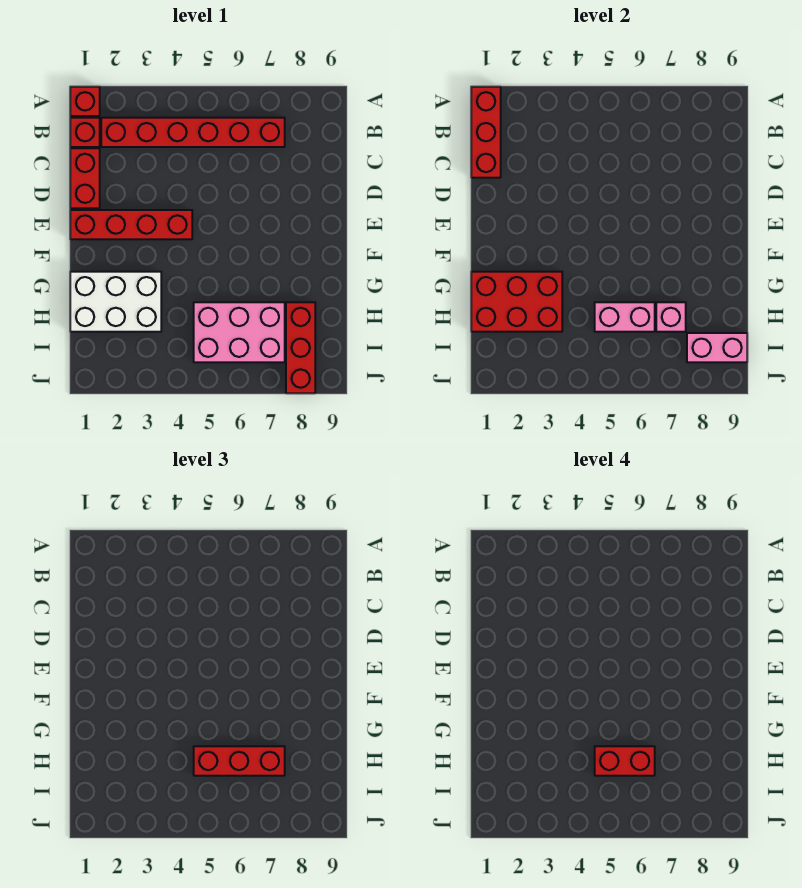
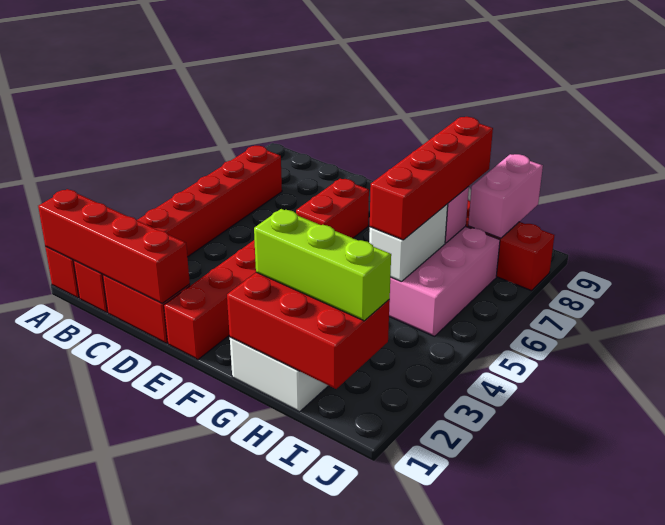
red 1x3 brick [471,87,501,178] -> red 1x4 brick [38,189,190,303]
red 2x3 brick [471,272,562,332] -> red 2x3 brick turned to [227,272,390,389]
none -> lime 1x3 brick [254,209,391,321]
pink 1x2 brick [595,302,655,332] -> white 1x2 brick [369,204,448,282]
red 1x3 brick [194,746,285,776] -> red 1x4 brick [370,117,493,240]
red 1x2 brick [595,746,655,776] -> red 1x2 brick moved to [296,179,369,238]

